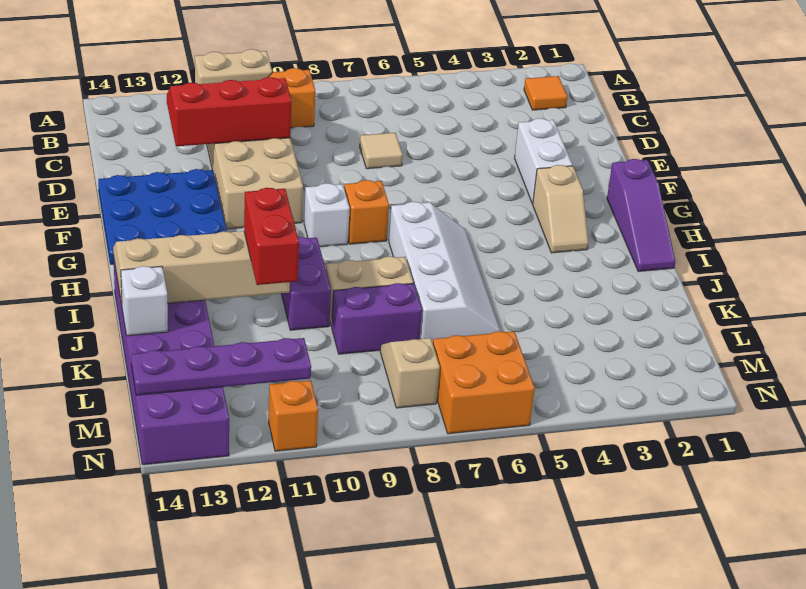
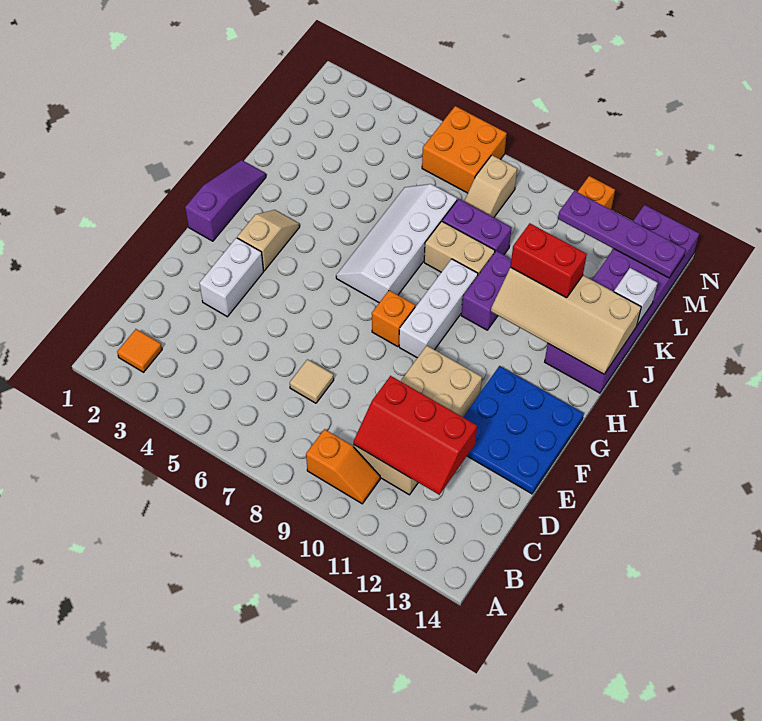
tan 1x2 brick [195,49,272,84] -> none
white 1x1 brick [304,183,350,247] -> white 1x3 brick [399,259,478,358]
red 1x2 brick [244,188,299,285] -> red 1x2 brick turned to [511,223,587,298]

